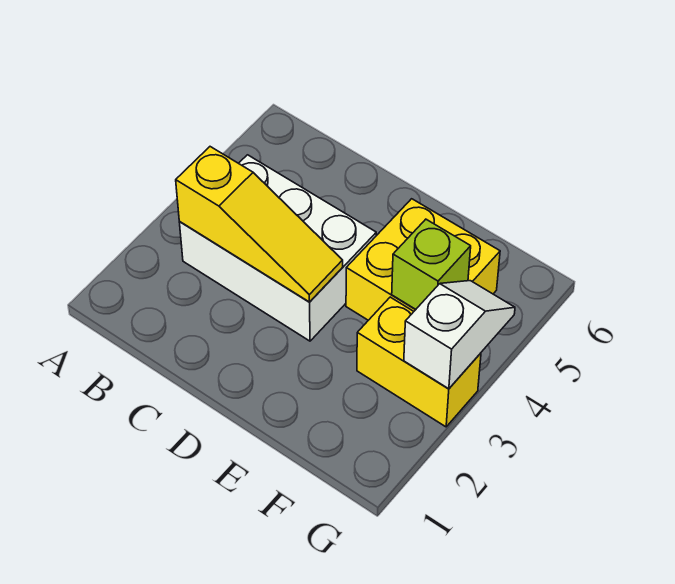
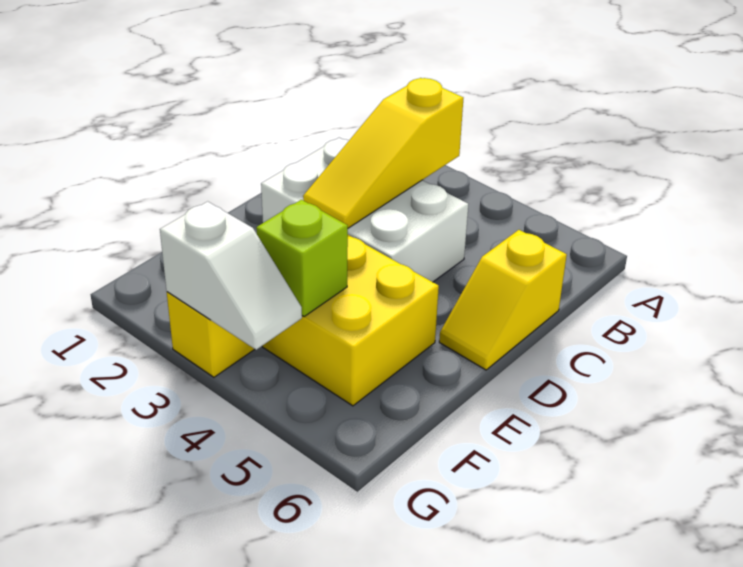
white 2x3 brick [179,155,376,341] -> white 2x3 brick turned to [261,138,468,282]
none -> yellow 1x2 slope [439,230,567,370]

